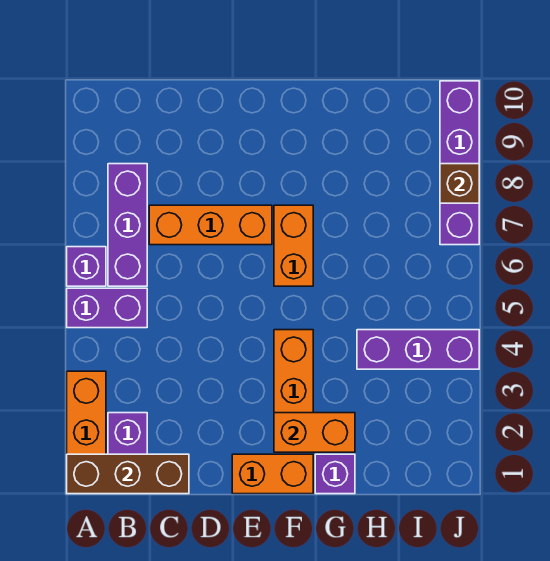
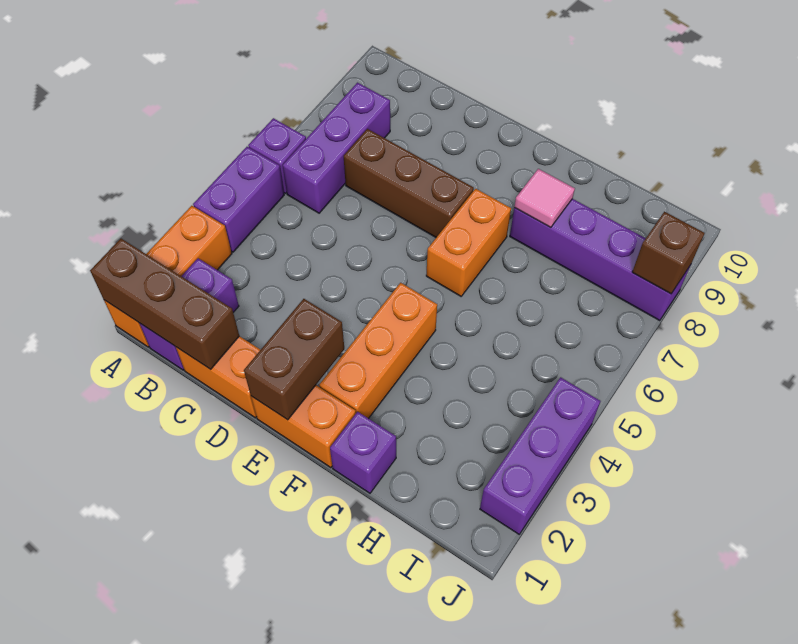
purple 1x2 brick [67,288,147,328] -> purple 1x2 brick turned to [193,147,284,252]
orange 1x3 brick [149,205,272,245] -> brown 1x3 brick [344,129,474,237]
none -> brown 1x2 brick [244,299,344,420]
orange 1x2 brick [274,413,355,452] -> orange 1x2 brick moved to [176,336,260,418]
none -> pink 1x1 tile [514,169,575,228]
purple 1x3 brick [357,330,479,369] -> purple 1x3 brick turned to [480,377,600,534]
purple 1x4 brick [440,81,479,245] -> purple 1x4 brick turned to [510,199,691,321]

